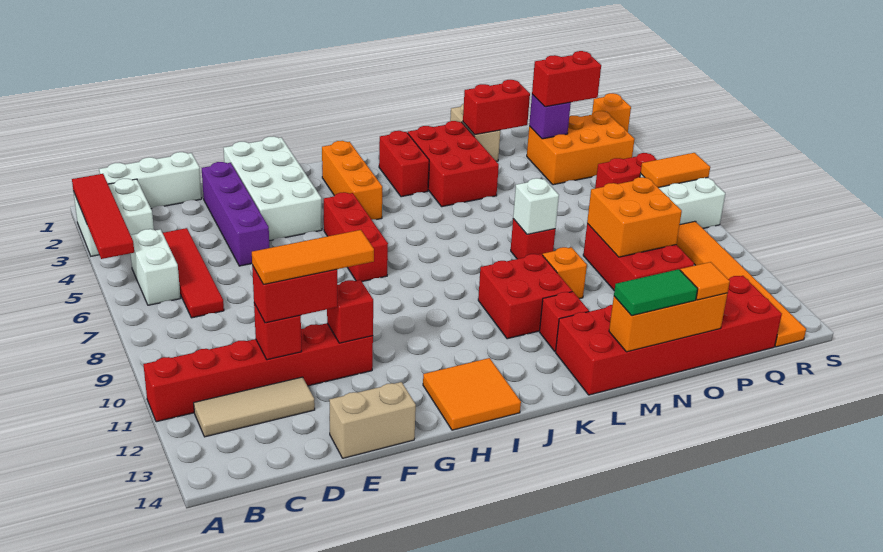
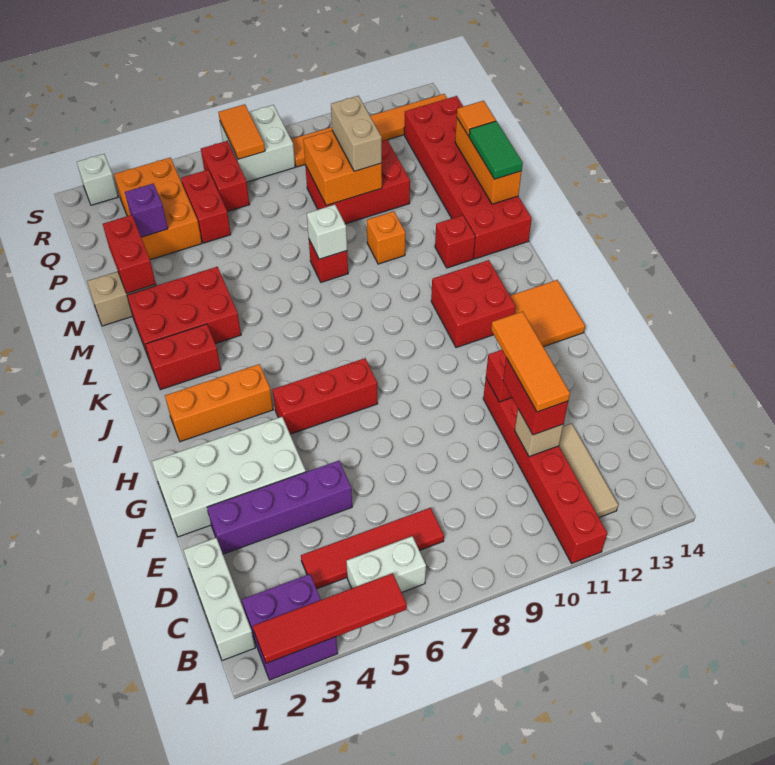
white 2x2 brick [73,179,154,256] -> purple 2x2 brick [242,574,338,680]
red 1x1 brick [254,303,302,360] -> tan 1x1 brick [515,409,563,457]
tan 1x2 brick [329,382,416,458] -> tan 1x2 brick moved to [331,96,382,171]
red 2x2 brick [478,254,572,339] -> red 2x2 brick moved to [431,260,516,348]
red 1x2 brick [532,51,601,107] -> red 1x2 brick moved to [181,170,231,243]
orange 1x1 brick [592,93,631,132] -> white 1x1 brick [77,154,118,205]

